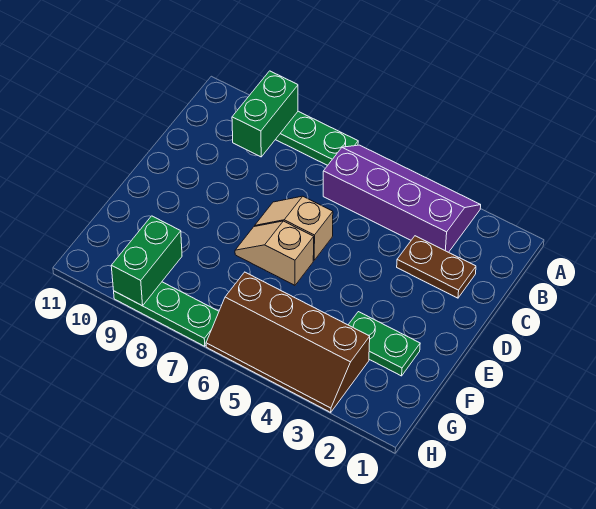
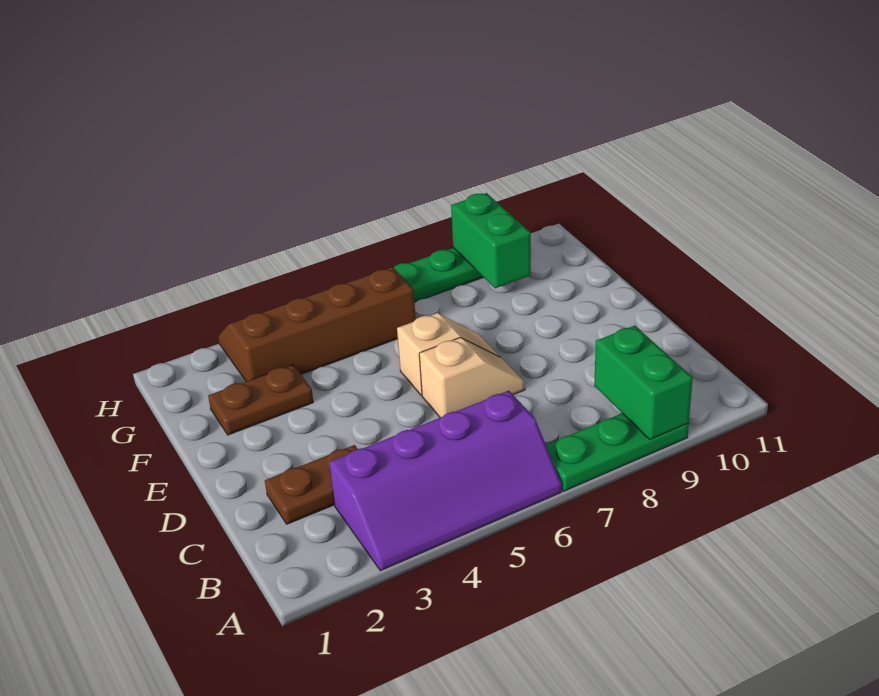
green 1x2 plate [348,312,420,376] -> brown 1x2 plate [208,365,313,435]

